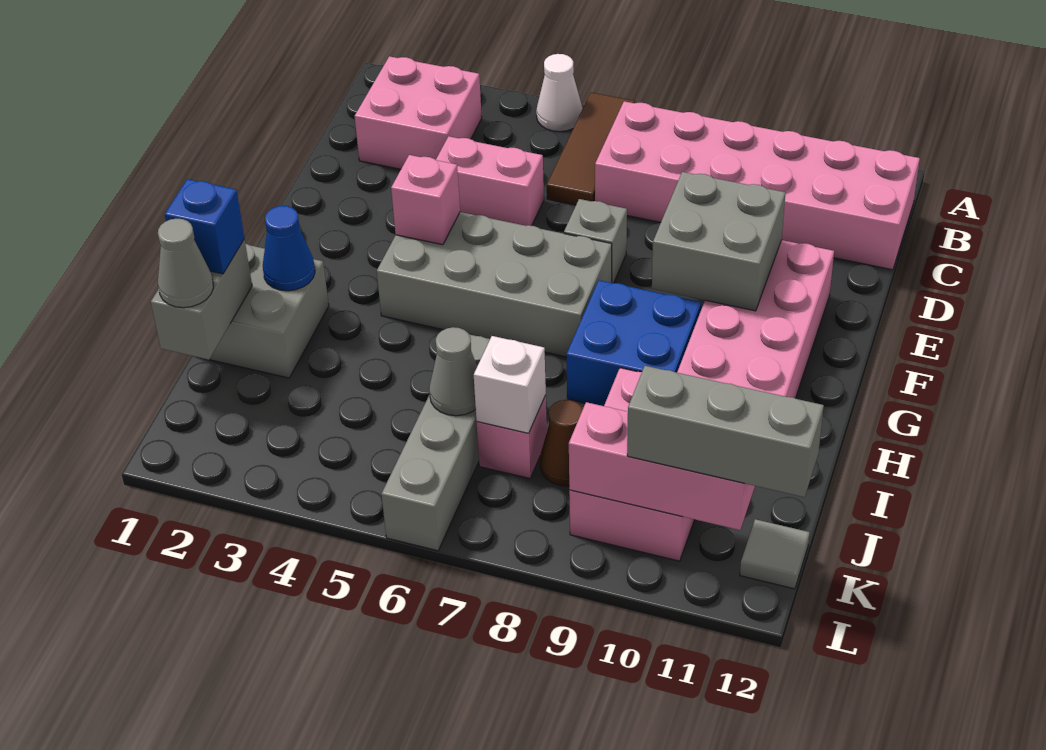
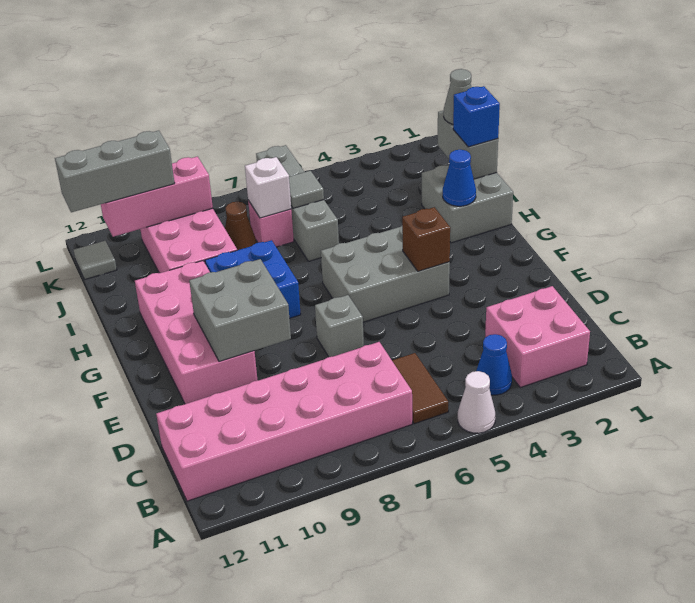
brown 1x3 tile [547,92,635,205] -> brown 1x2 tile [392,353,448,424]
none -> blue 1x1 cone [476,334,512,395]
pink 1x2 brick [436,136,544,226] -> none
grey 2x4 brick [377,212,612,357] -> grey 2x3 brick [321,226,450,322]
pink 1x1 brick [391,155,460,245] -> brown 1x1 brick [402,207,450,271]
grey 1x1 cone [429,327,477,416] -> grey 1x1 tile [289,171,324,208]

